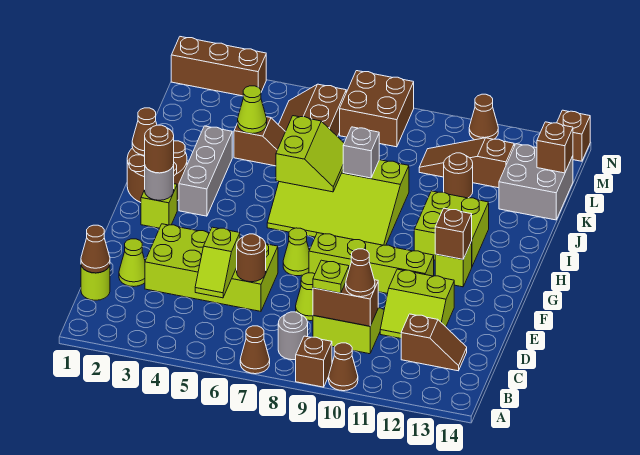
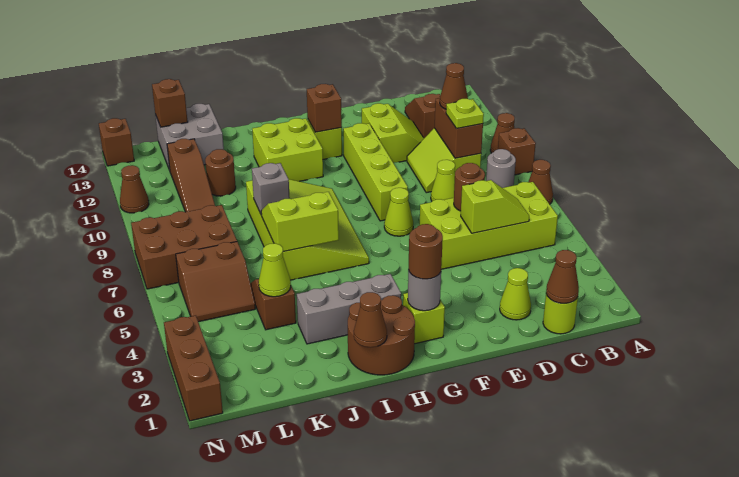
lime 2x4 brick [145,224,278,311] -> lime 2x4 brick turned to [420,182,558,269]
brown 2x2 brick [340,71,414,147] -> brown 2x3 brick [131,205,237,289]

